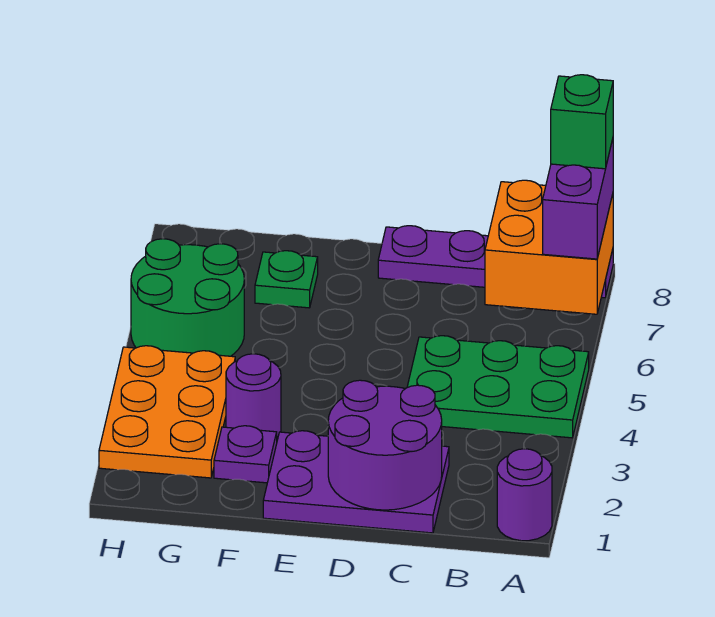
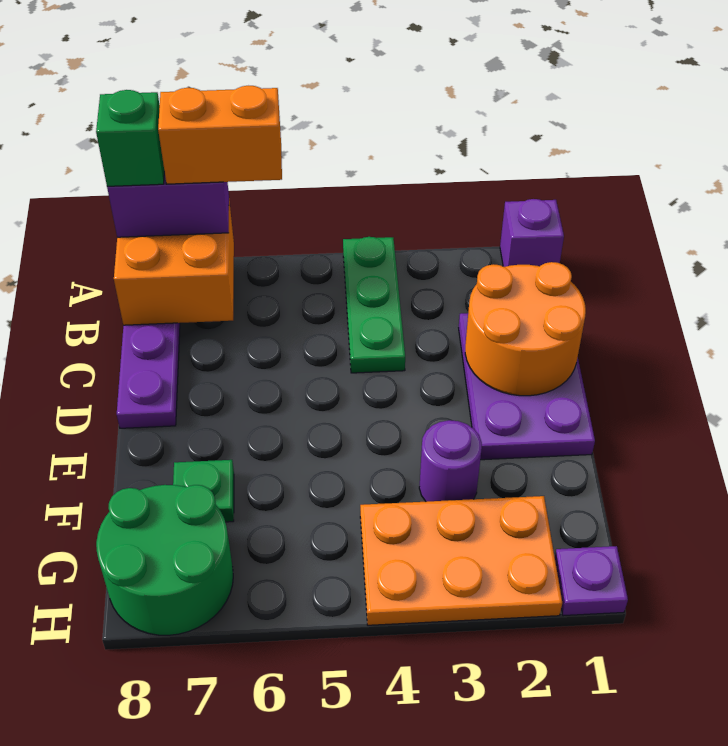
purple 1x1 round brick [497,449,552,541] -> purple 1x1 brick [500,199,564,267]
green 2x3 plate [407,336,589,438] -> green 1x3 plate [343,237,405,373]
none -> orange 1x2 brick [158,86,282,184]
purple 2x2 round brick [328,380,442,510] -> orange 2x2 round brick [465,262,586,396]
purple 1x1 plate [214,426,277,483] -> purple 1x1 plate moved to [555,546,628,616]
green 2x2 round brick [131,239,244,356] -> green 2x2 round brick moved to [96,485,233,635]

